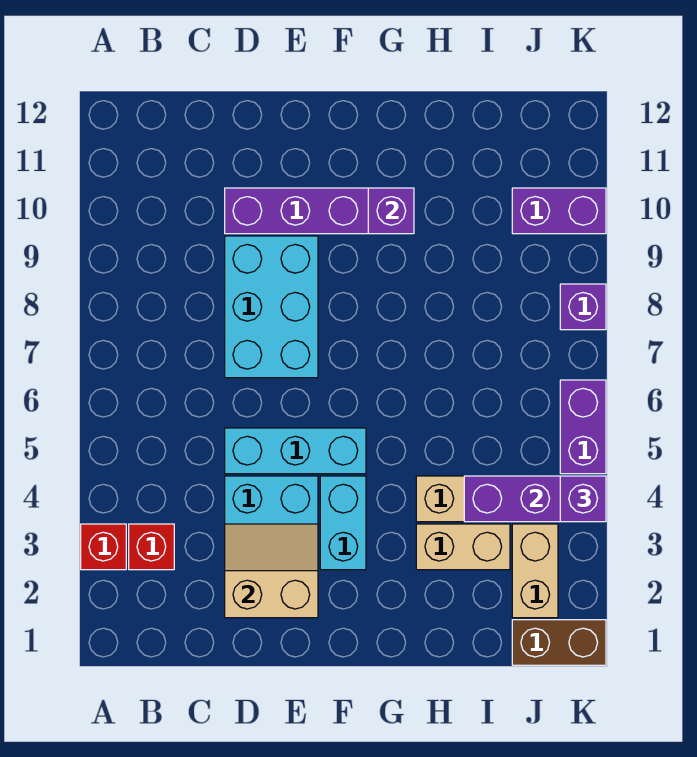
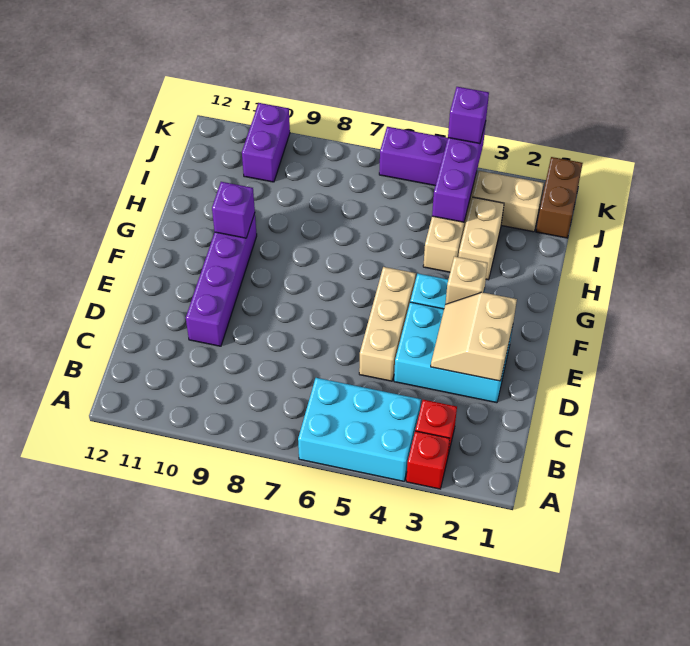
cyan 1x3 brick [225,428,366,474] -> tan 1x3 brick [359,267,416,381]
cyan 2x3 brick [225,236,318,378] -> cyan 2x3 brick moved to [298,378,421,481]
none -> tan 1x1 brick [446,256,488,304]
purple 1x1 brick [560,284,606,330] -> none

